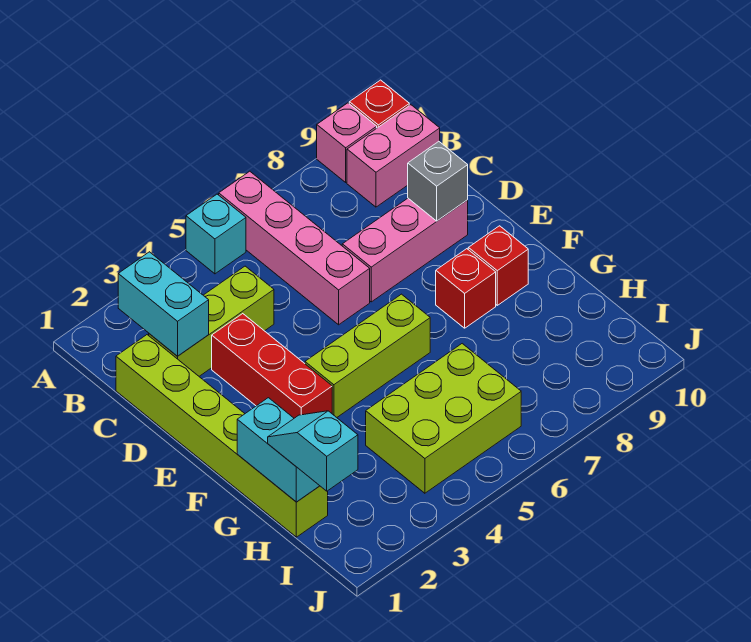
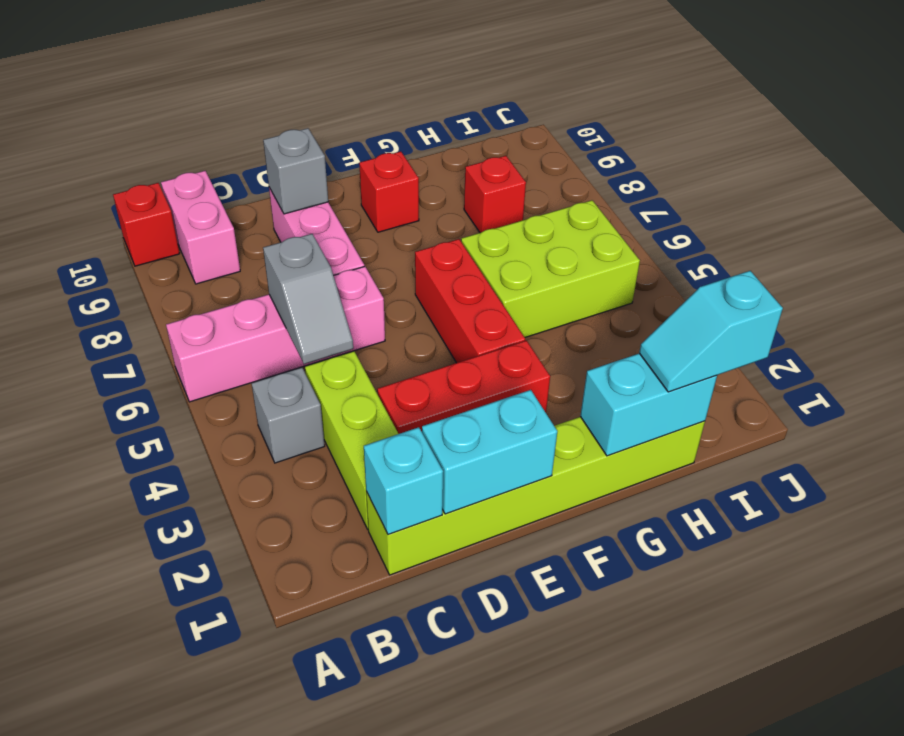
cyan 1x1 brick [186,194,246,274] -> cyan 1x1 brick moved to [364,427,443,534]
pink 1x1 brick [317,103,377,182] -> none
cyan 1x2 brick [118,252,209,356] -> cyan 1x2 brick moved to [422,390,557,514]
none -> grey 1x1 brick [252,367,325,463]
none -> grey 1x2 slope [263,234,353,364]
lime 1x3 brick [305,294,430,417] -> red 1x3 brick [415,239,525,363]
red 1x1 brick [436,249,496,328] -> red 1x1 brick moved to [464,156,526,233]
lime 2x3 brick [366,344,521,493] -> lime 2x3 brick turned to [461,200,640,337]

